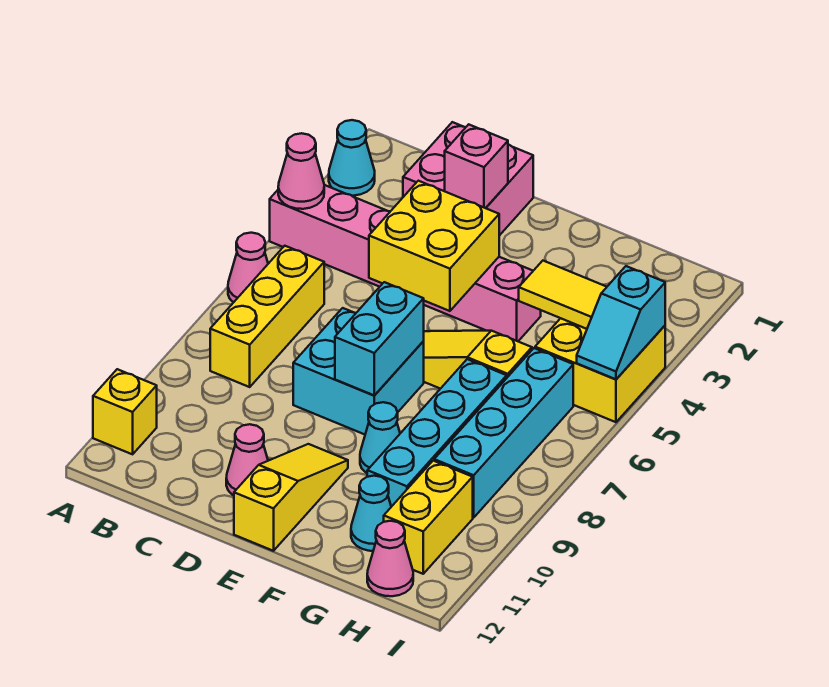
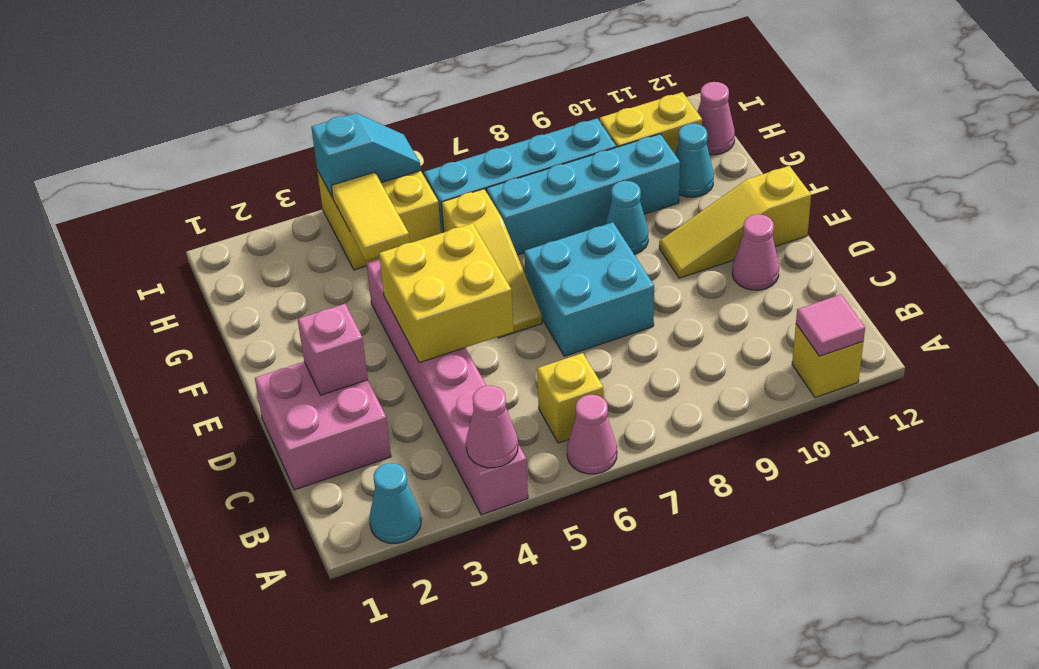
none -> pink 1x1 tile [796,295,865,356]
yellow 1x3 brick [210,246,324,387] -> yellow 1x1 brick [537,353,603,443]
cyan 1x2 brick [335,282,424,395] -> none

